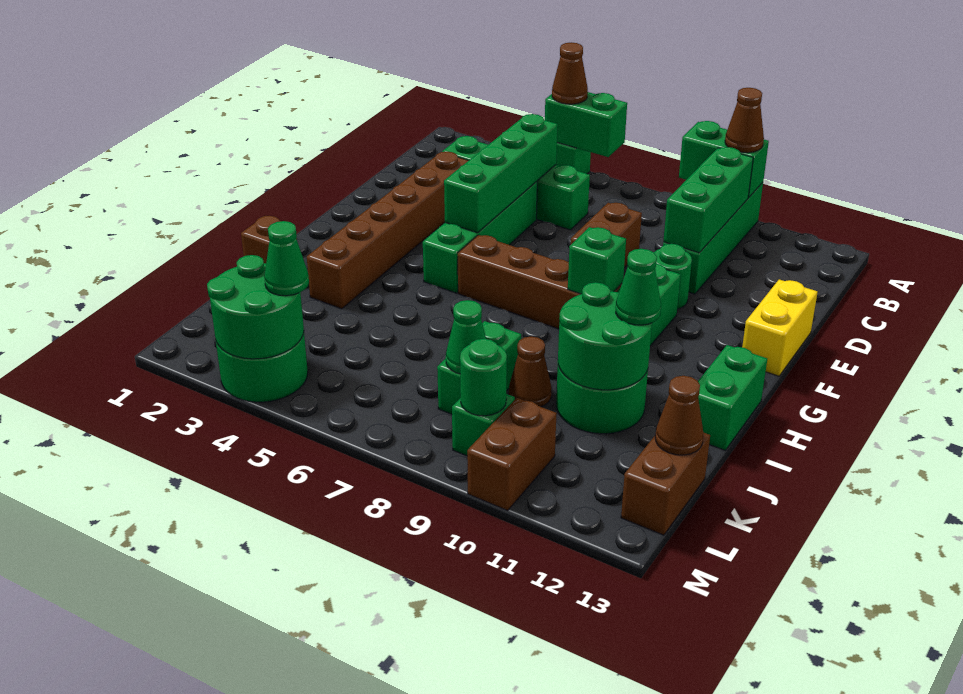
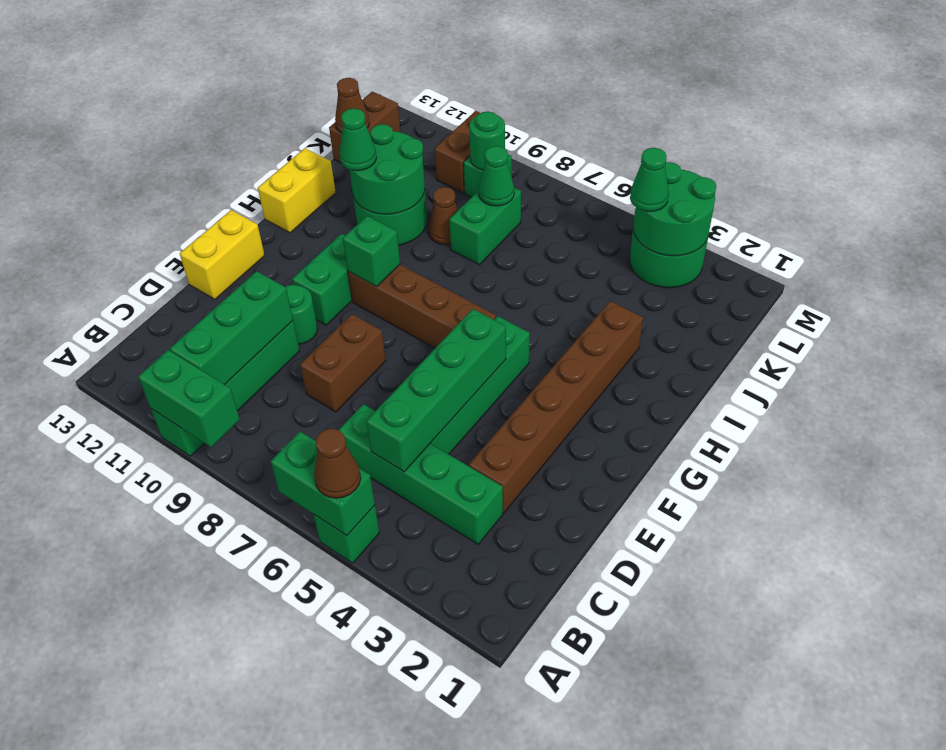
brown 1x1 cone [725,88,764,153] -> none
green 1x2 brick [698,345,767,450] -> yellow 1x2 brick [258,148,336,233]
brown 1x1 brick [241,216,297,263] -> none

